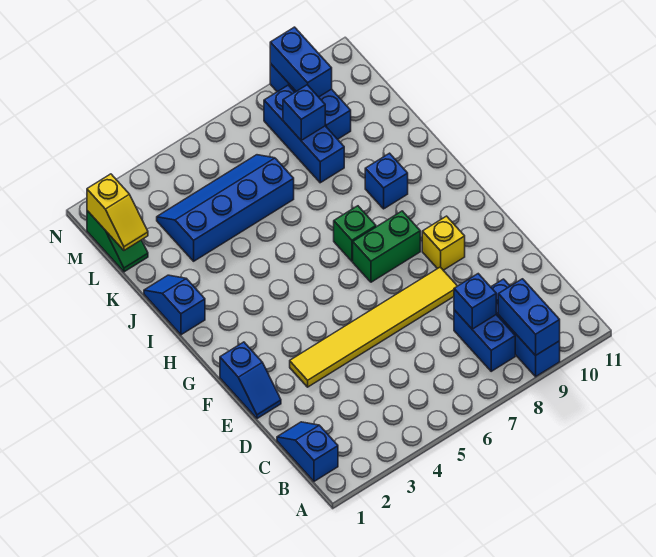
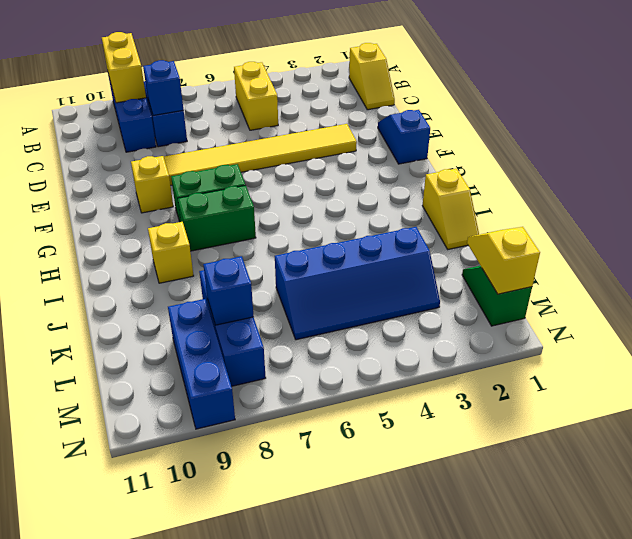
blue 1x2 brick [498,279,560,355] -> yellow 1x2 brick [102,32,146,103]
blue 1x2 slope [277,422,338,481] -> yellow 1x2 slope [349,43,395,110]
none -> yellow 1x2 brick [234,62,278,130]
green 1x1 brick [334,206,376,261] -> green 1x2 brick [178,185,256,251]
blue 1x2 slope [144,275,205,335] -> yellow 1x2 slope [422,169,479,249]
blue 1x1 brick [365,153,408,209] -> yellow 1x1 brick [148,222,194,283]
blue 1x2 brick [270,27,332,97] -> none

